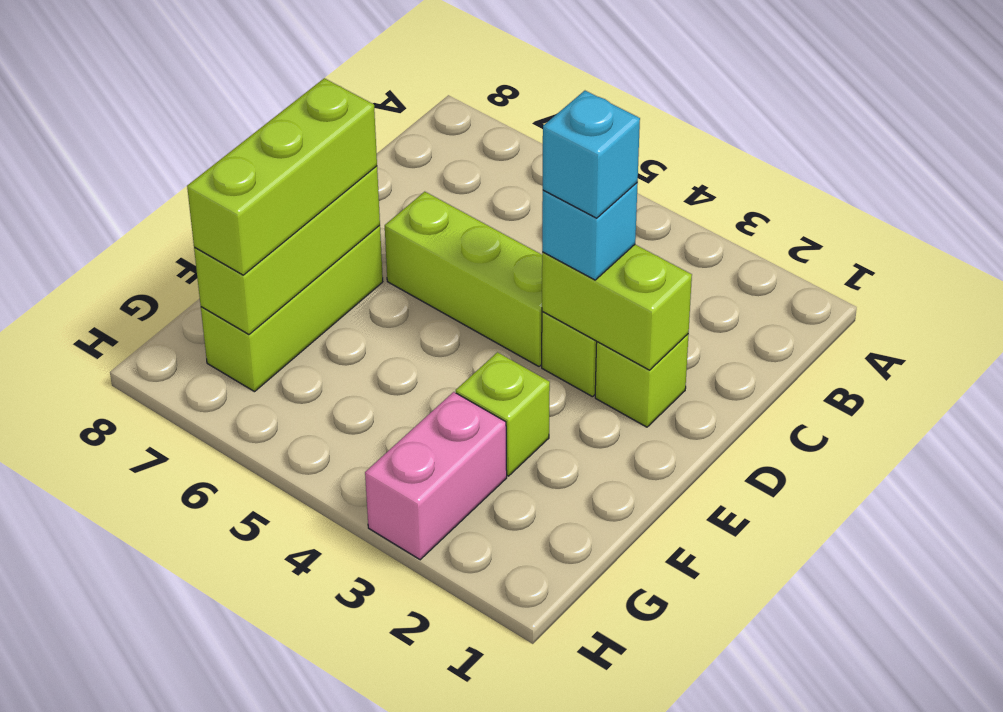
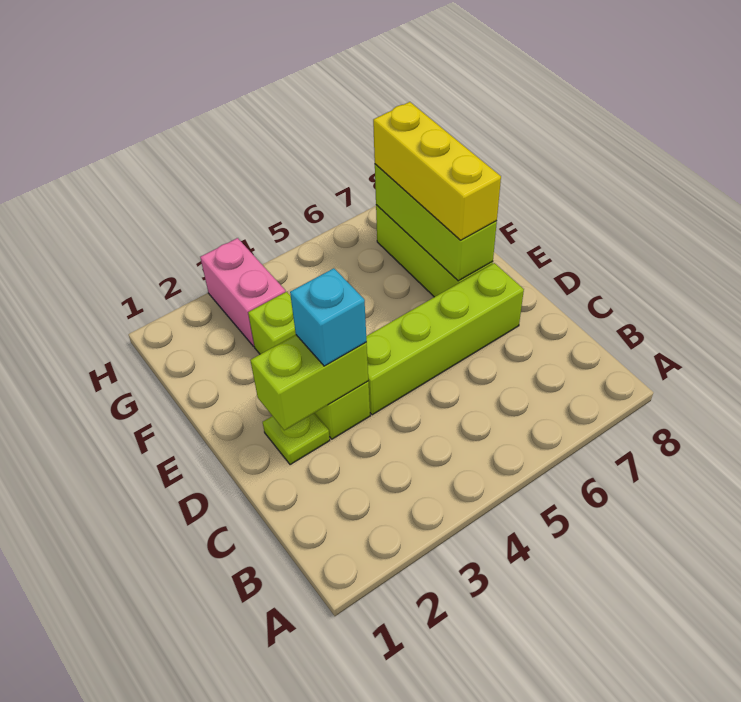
lime 1x1 brick [595,334,689,427] -> lime 1x1 plate [263,413,330,465]
cyan 1x1 brick [543,91,640,218] -> none
lime 1x3 brick [385,192,542,366] -> lime 1x4 brick [366,263,524,415]
lime 1x3 brick [187,78,377,275] -> yellow 1x3 brick [373,102,501,240]

